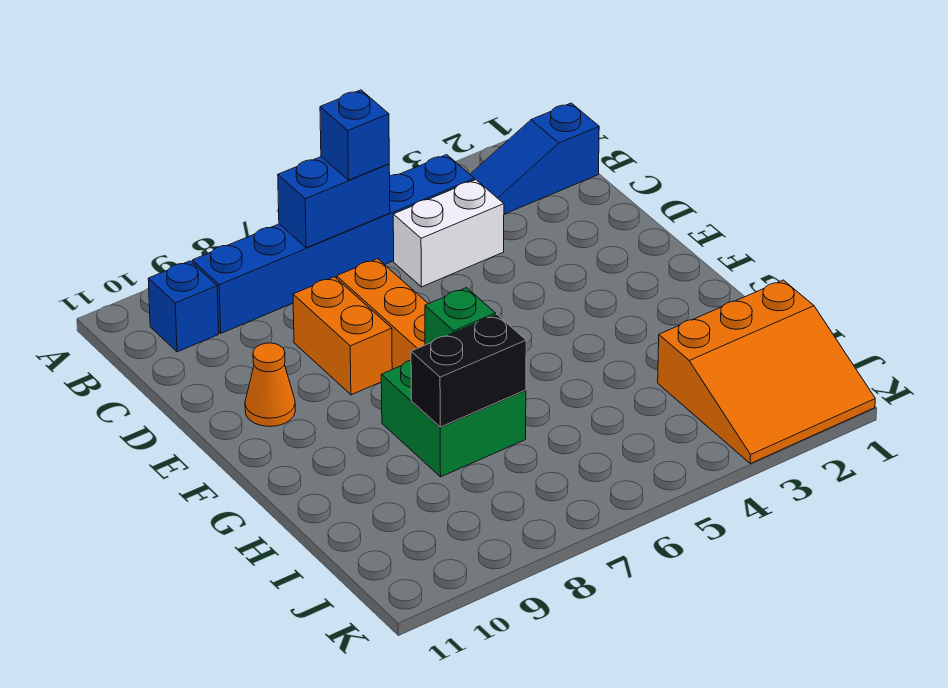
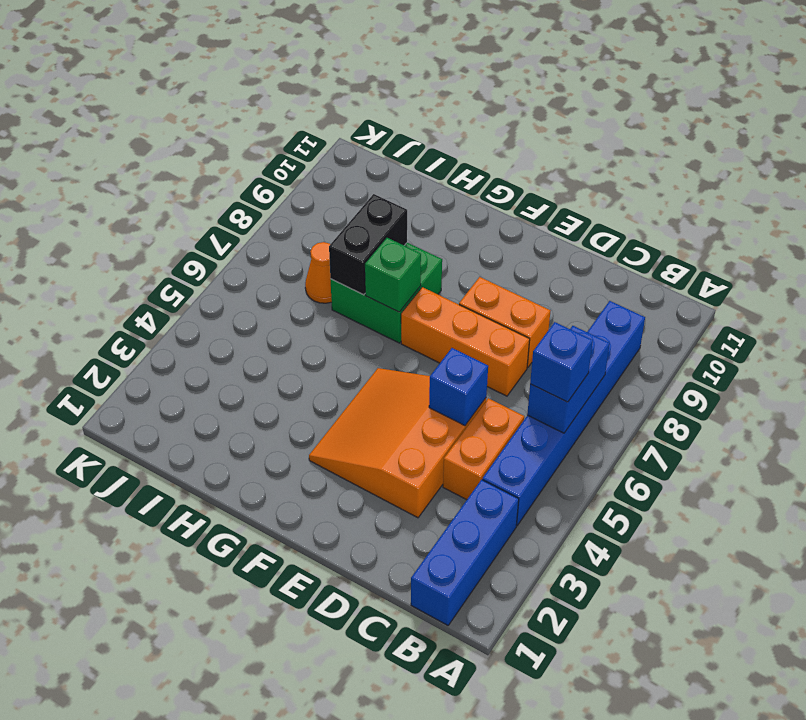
blue 1x3 slope [470,103,599,214] -> blue 1x3 brick [411,480,519,625]
blue 1x1 brick [148,261,219,352] -> blue 1x1 brick moved to [429,348,488,426]
white 1x2 brick [393,180,504,287] -> orange 1x2 brick [443,398,524,500]
orange 1x1 cone [245,343,295,427] -> orange 1x1 cone moved to [305,242,332,303]
orange 3x3 slope [658,280,875,463] -> orange 3x3 slope moved to [309,368,486,518]

